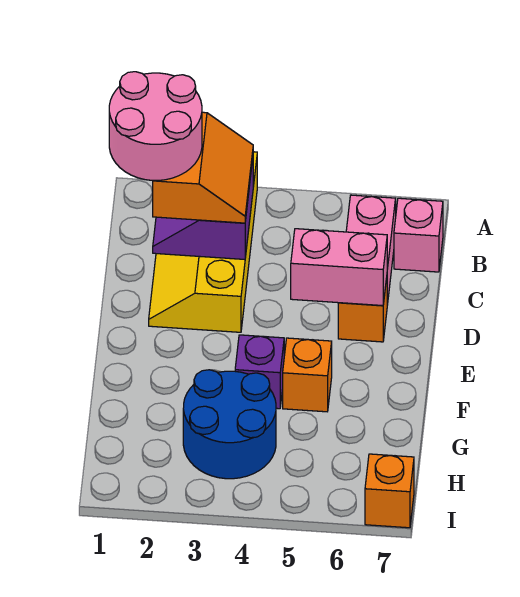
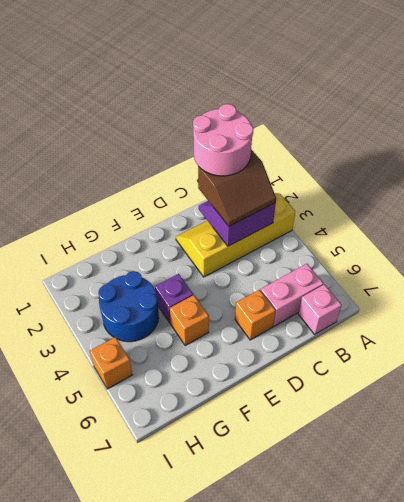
orange 2x2 slope [153,112,253,223] -> brown 2x2 slope [198,150,276,226]
pink 1x2 brick [291,229,387,306] -> none
orange 1x1 brick [365,454,414,528] -> orange 1x1 brick moved to [90,337,132,389]

